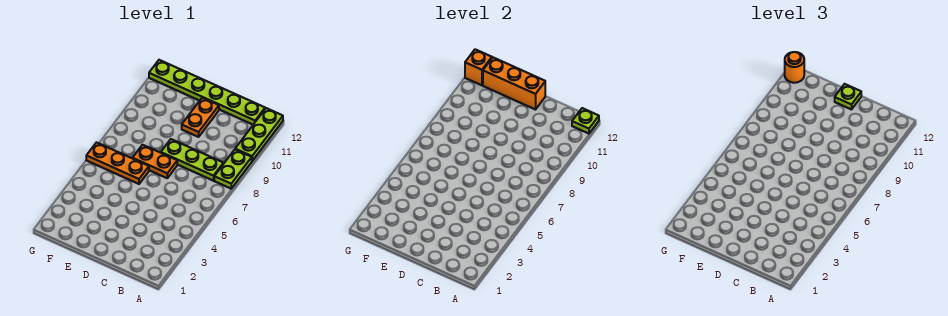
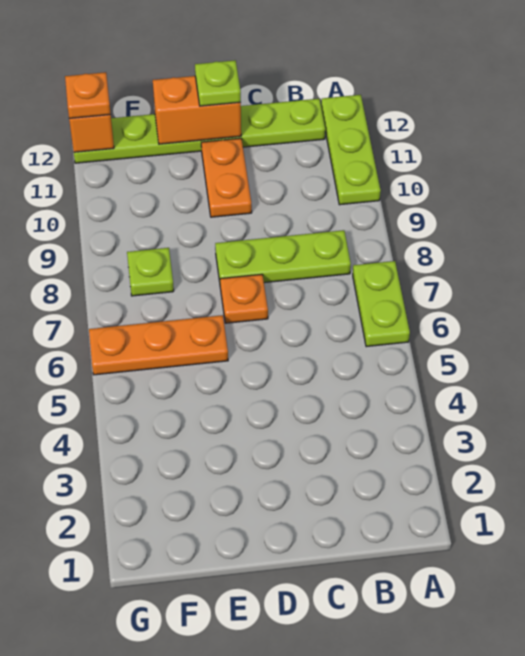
lime 1x2 plate [214,150,252,189] -> lime 1x2 plate moved to [353,261,410,347]
lime 1x1 plate [572,108,599,134] -> lime 1x1 plate moved to [127,248,174,296]
orange 1x2 plate [133,145,177,178] -> orange 1x1 plate [220,274,268,323]
orange 1x3 brick [483,58,545,110] -> orange 1x2 brick [153,76,241,144]
orange 1x1 round brick [785,52,804,83] -> orange 1x1 plate [65,72,111,118]

